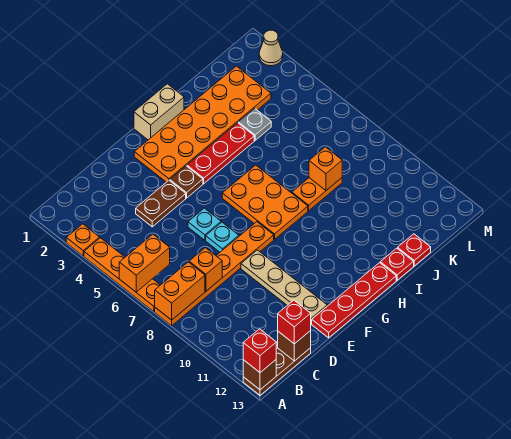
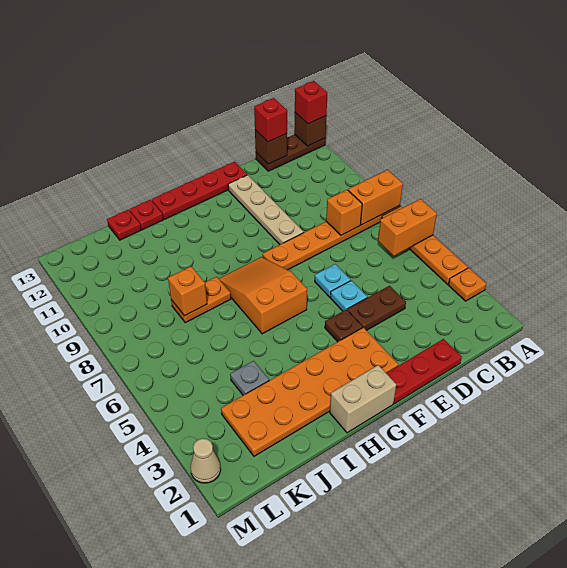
cyan 1x1 plate [206,222,239,252] -> cyan 1x1 plate moved to [330,280,367,311]
red 1x3 plate [187,123,254,184] -> red 1x3 plate moved to [386,339,462,404]
orange 2x3 plate [222,165,308,239] -> orange 2x3 slope [219,257,307,334]

